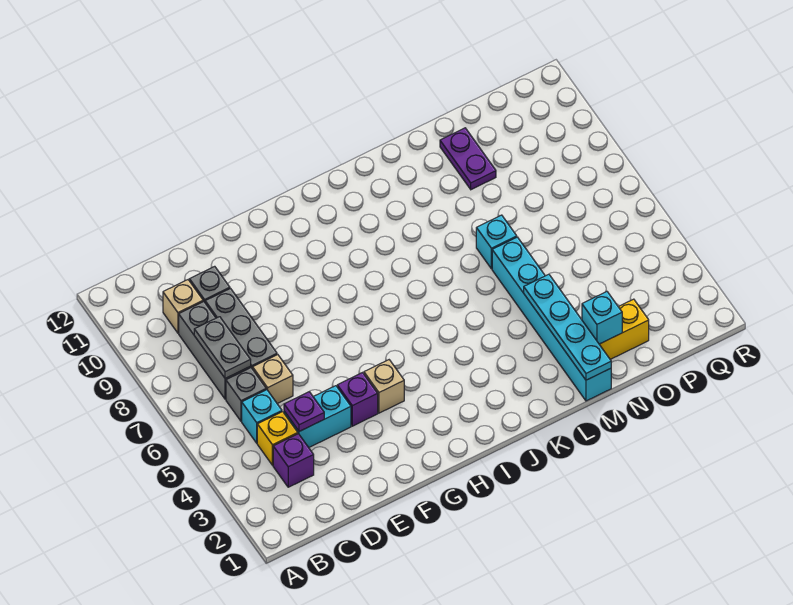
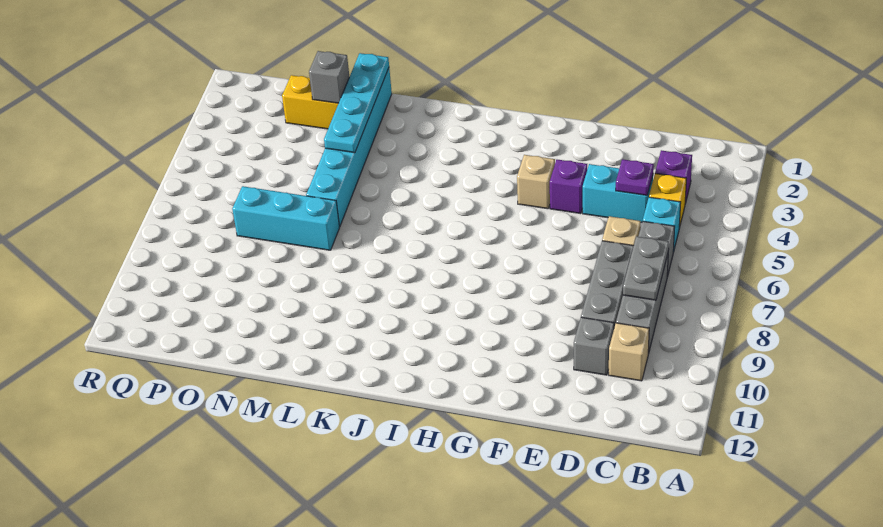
cyan 1x1 brick [476,215,517,269] -> cyan 1x3 brick [232,186,340,250]
cyan 1x1 brick [582,291,622,344] -> grey 1x1 brick [309,51,349,103]
purple 1x2 plate [440,128,496,190] -> none

